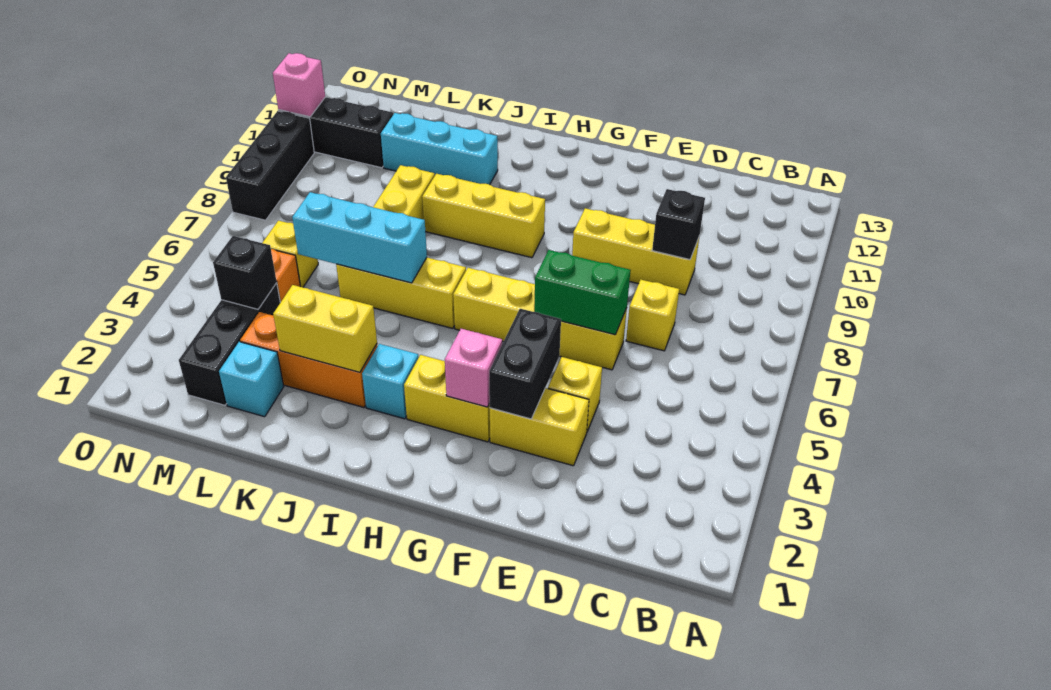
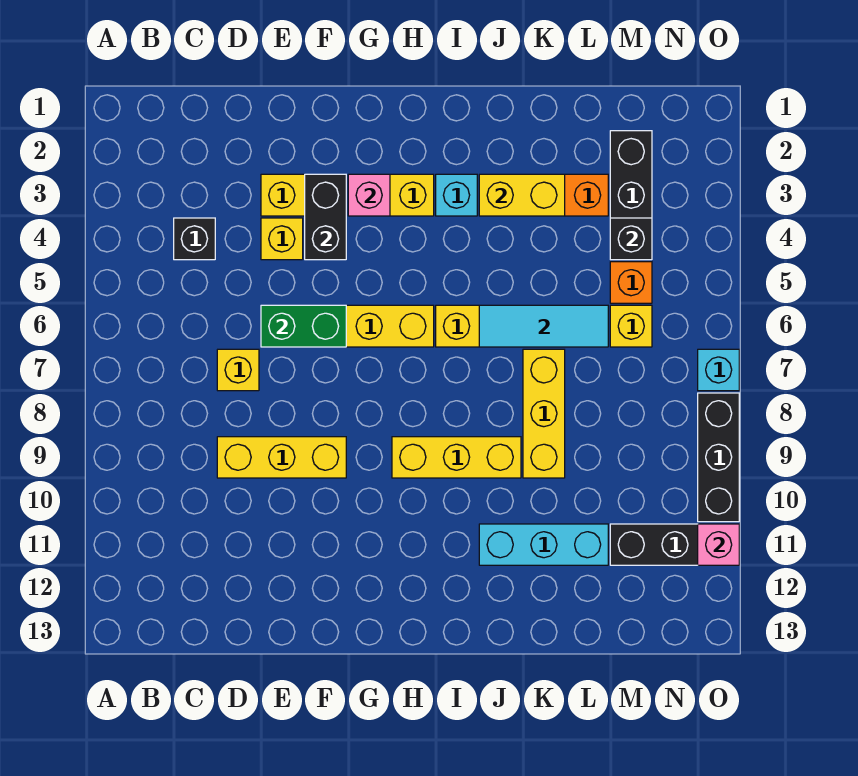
black 1x1 brick [652,189,705,260] -> black 1x1 brick moved to [174,218,215,260]
cyan 1x3 brick [292,192,427,283] -> cyan 1x3 tile [479,305,608,347]
cyan 1x1 brick [219,342,284,417] -> cyan 1x1 brick moved to [698,349,739,391]

